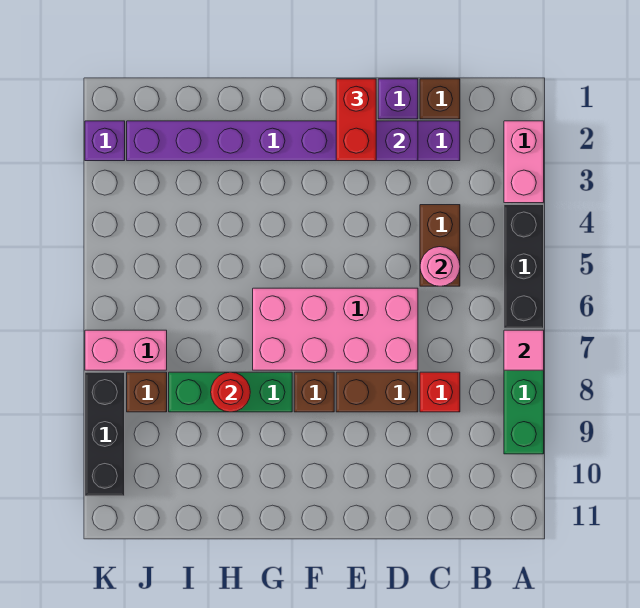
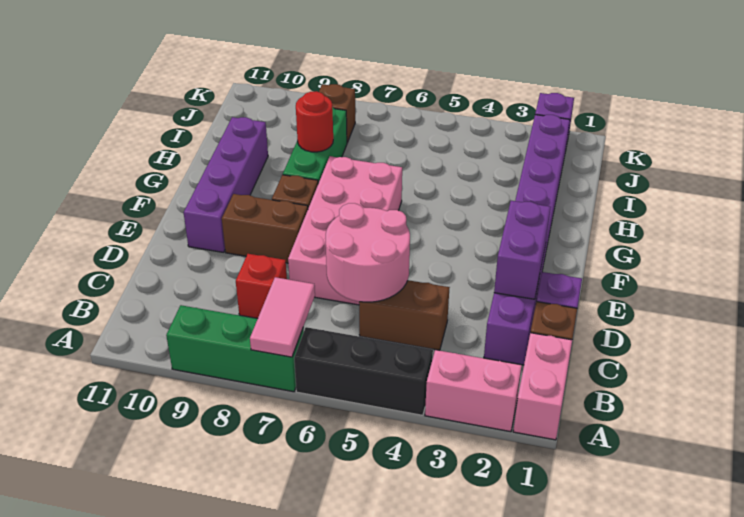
pink 1x1 tile [504,330,544,370] -> pink 1x2 tile [250,277,315,357]
pink 1x1 round brick [420,247,460,286] -> pink 2x2 round brick [326,203,410,302]
brown 1x2 brick [336,372,418,412] -> brown 1x2 brick turned to [222,194,308,263]
red 1x2 brick [336,79,376,161] -> none
none -> purple 1x4 brick [184,117,268,252]
pink 1x2 brick [85,330,167,370] -> pink 1x2 brick moved to [513,333,572,440]
black 1x3 brick [85,372,125,496] -> none

